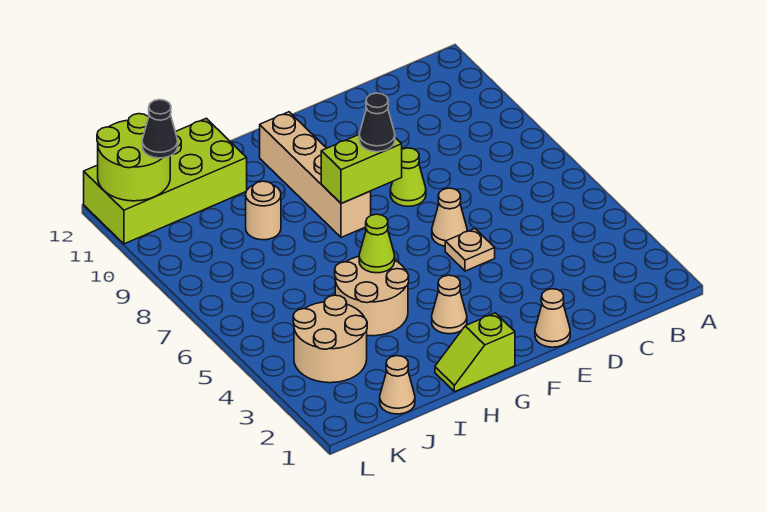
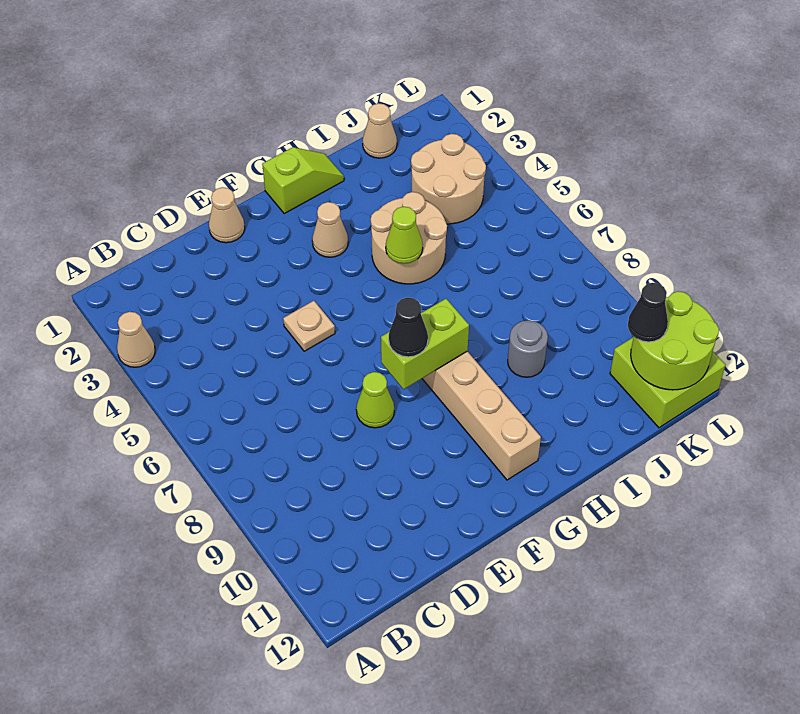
tan 1x1 cone [432,188,467,246] -> tan 1x1 cone moved to [117,312,155,367]
tan 1x1 round brick [246,181,281,240] -> grey 1x1 round brick [508,320,548,377]
lime 2x4 brick [84,118,247,244] -> lime 2x2 brick [610,337,725,428]

